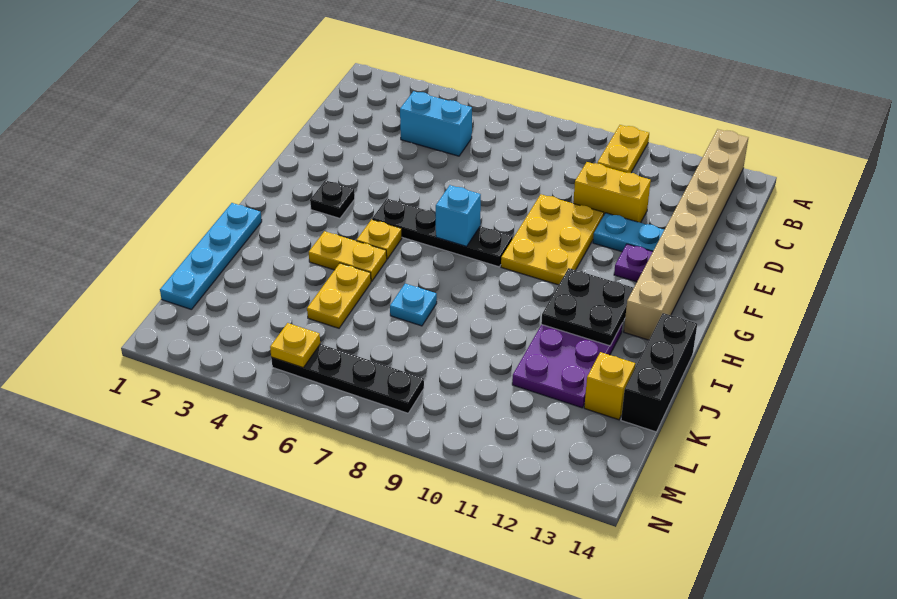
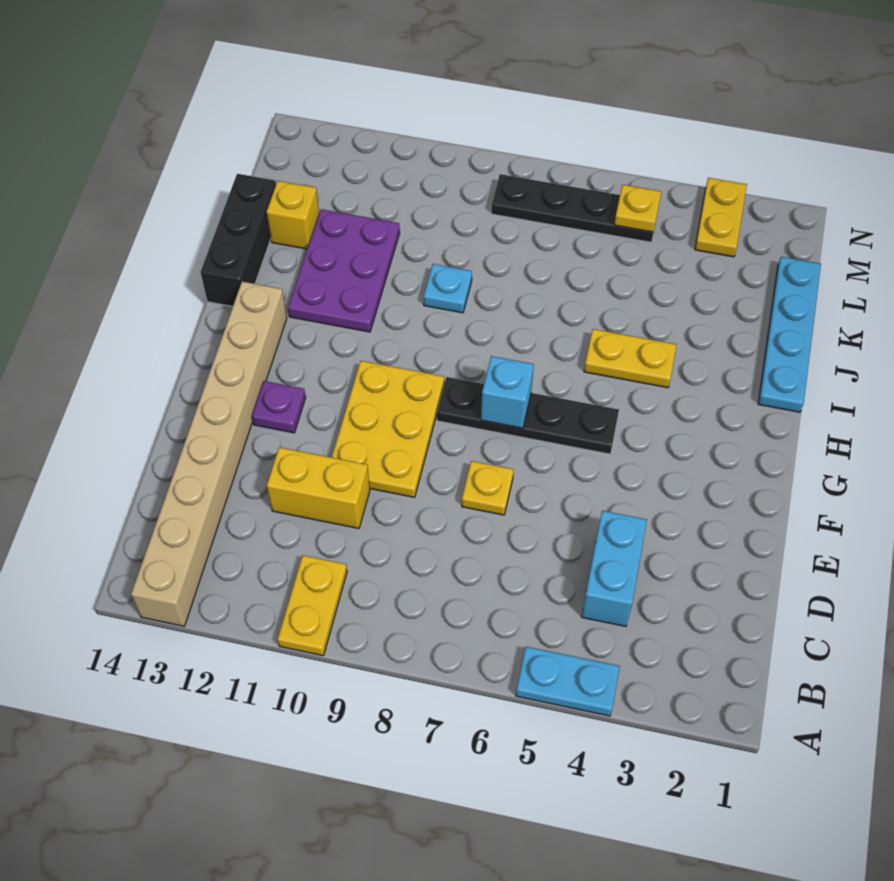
cyan 1x2 brick [400,91,472,156] -> cyan 1x2 brick turned to [581,511,647,626]
cyan 1x2 plate [593,213,664,252] -> cyan 1x2 plate moved to [516,647,620,716]
black 1x1 plate [310,180,355,218] -> none
yellow 1x1 plate [357,219,402,259] -> yellow 1x1 plate moved to [462,461,514,515]
black 2x2 plate [541,268,634,346] -> none
yellow 1x2 plate [307,263,371,328] -> yellow 1x2 plate moved to [695,178,747,257]
cyan 1x1 plate [390,284,437,326] -> cyan 1x1 plate moved to [424,264,472,313]

